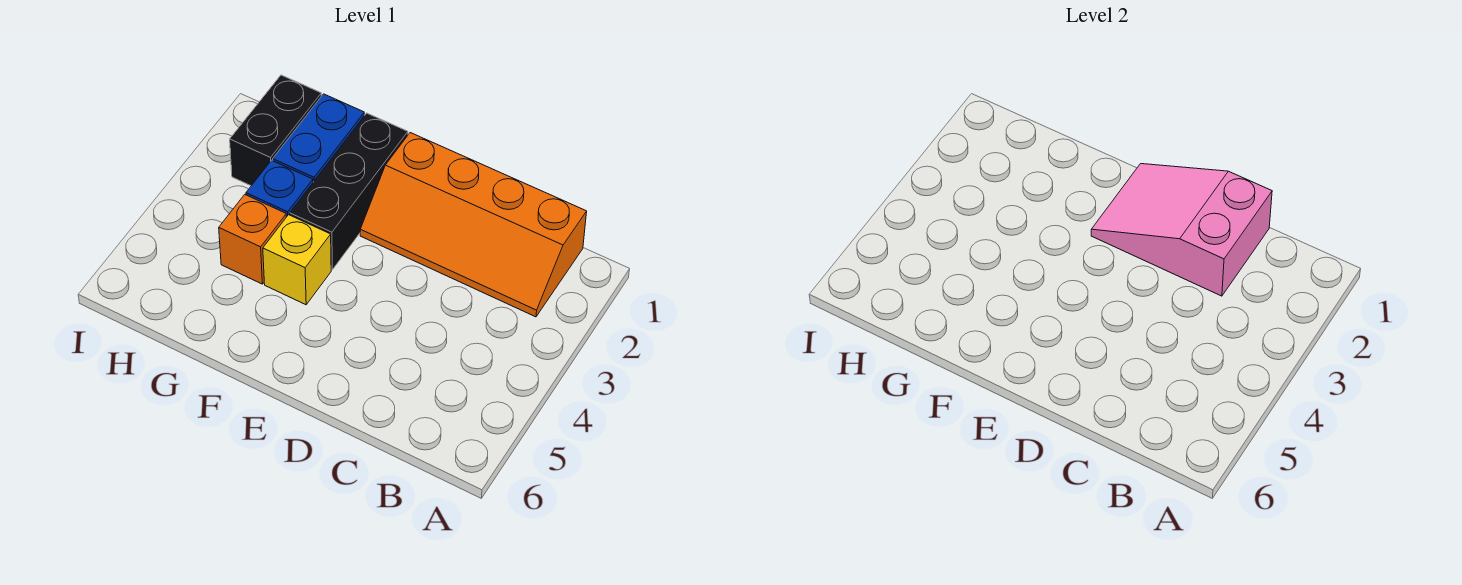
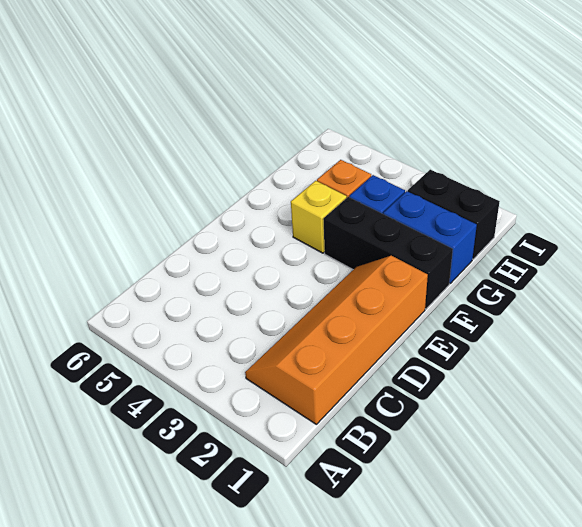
pink 2x3 slope [1091,164,1272,296] -> none

